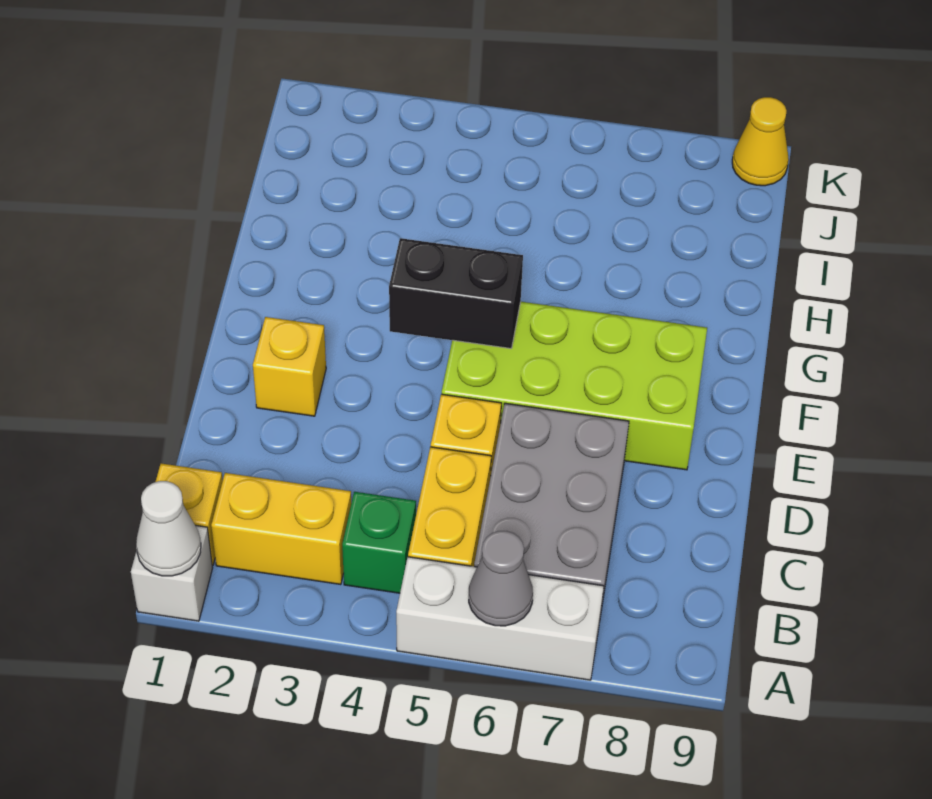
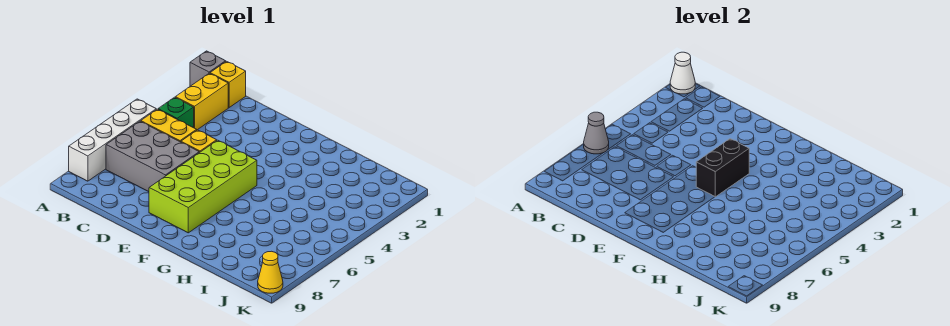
white 1x1 brick [131,525,212,621] -> grey 1x1 brick [190,51,226,86]
white 1x3 brick [396,557,604,680] -> white 1x4 brick [69,99,156,181]
yellow 1x1 brick [253,317,326,416] -> none

